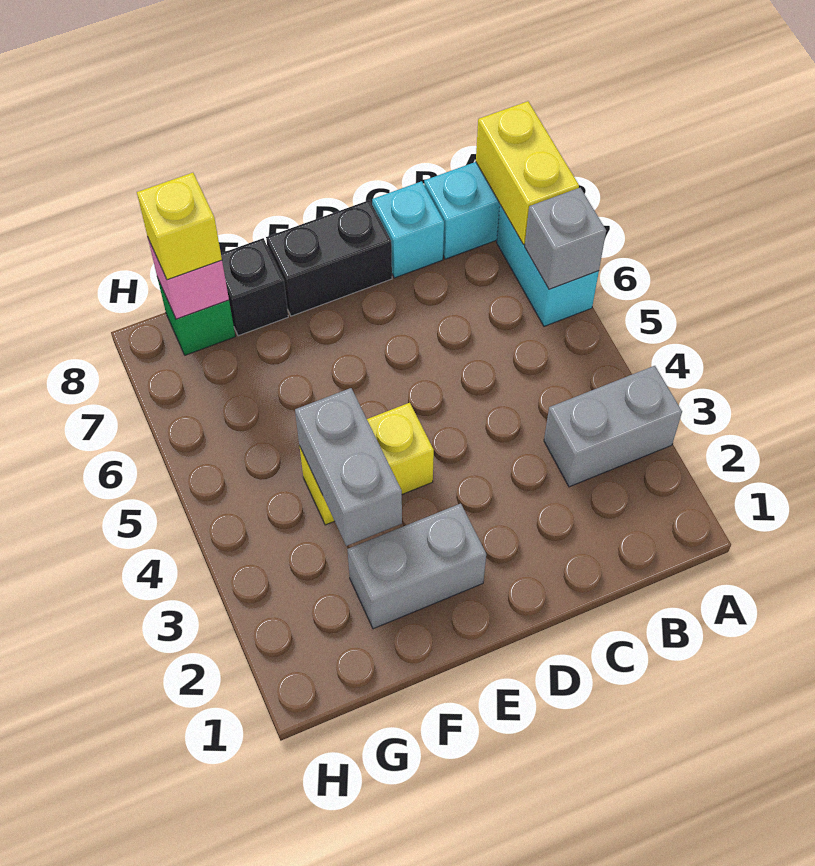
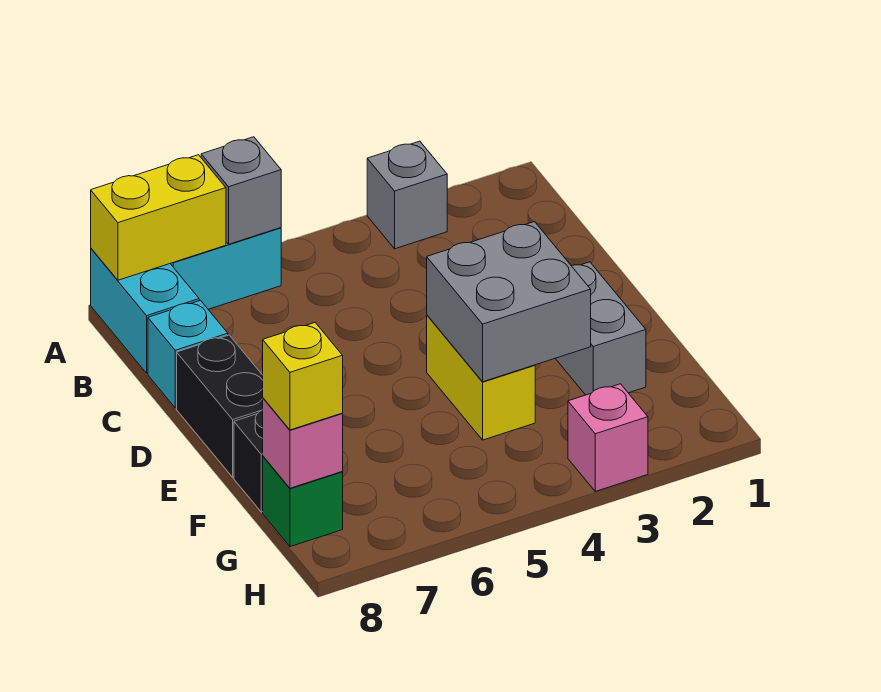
grey 1x2 brick [544,366,682,487] -> grey 1x1 brick [367,141,447,249]
grey 1x2 brick [295,388,402,546] -> grey 2x2 brick [427,222,591,382]
none -> pink 1x1 brick [568,384,648,491]

